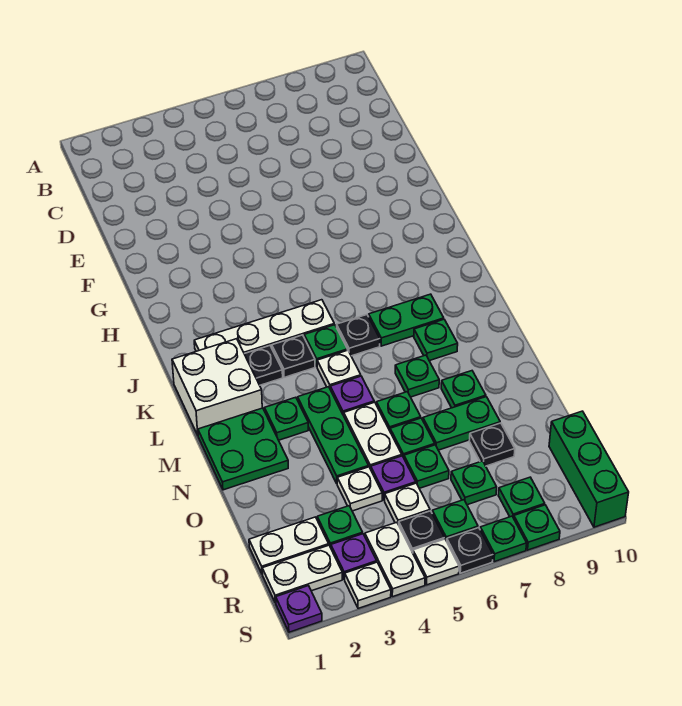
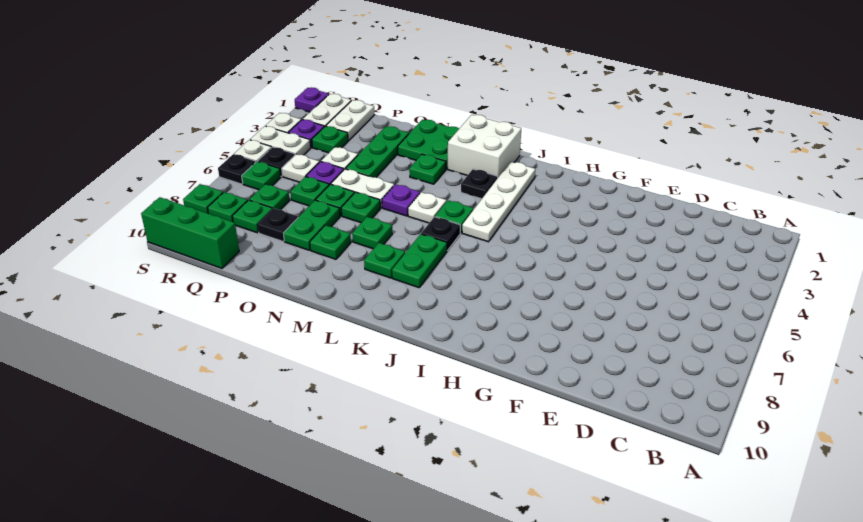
black 1x1 plate [272,335,315,377] -> none
green 1x3 plate [298,387,369,483] -> green 1x3 plate turned to [346,126,409,178]
green 1x1 plate [480,516,527,562] -> green 1x1 plate moved to [232,200,272,233]

